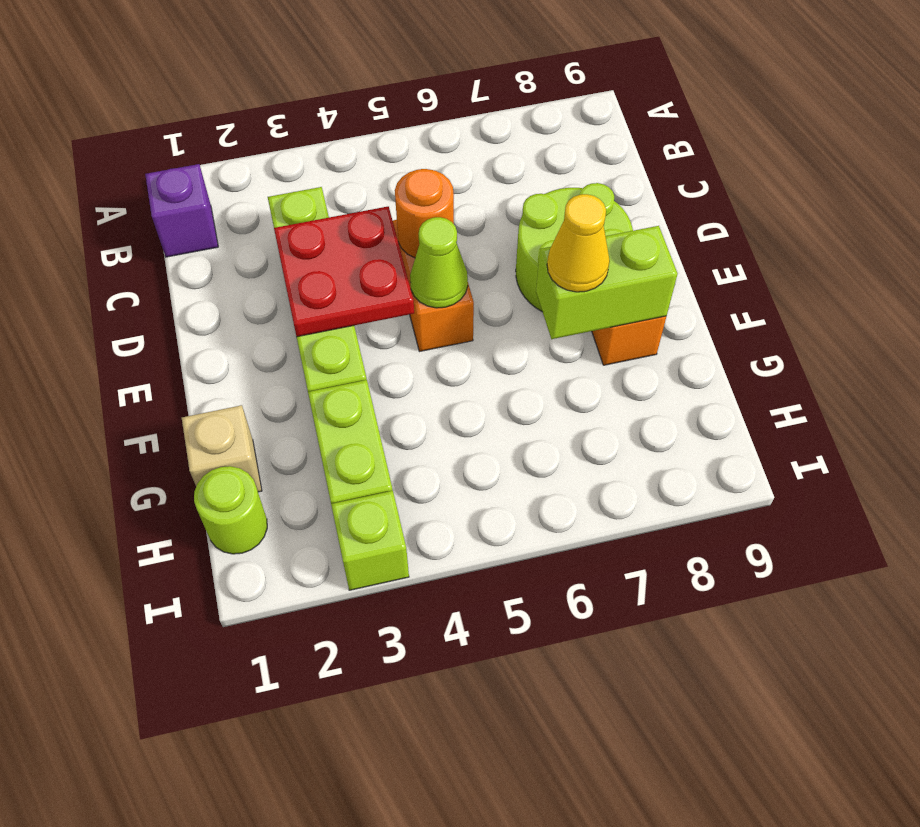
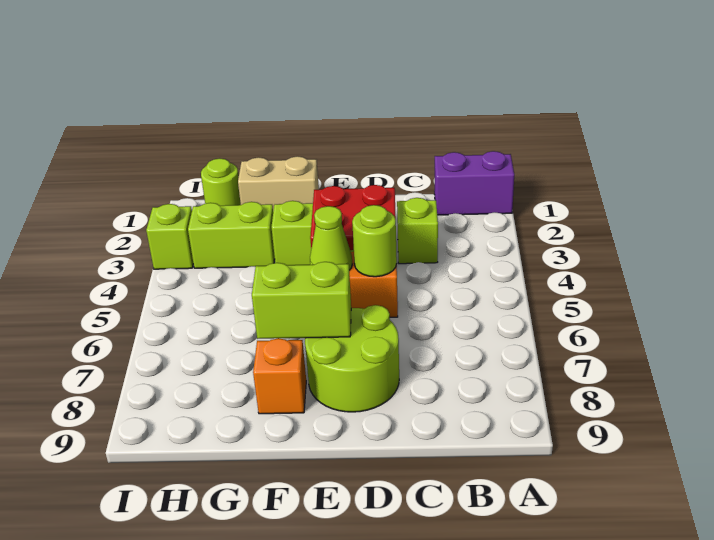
purple 1x1 brick [145,164,218,257] -> purple 1x2 brick [434,151,514,215]
orange 1x1 round brick [395,169,454,258] -> lime 1x1 round brick [352,205,397,277]
lime 1x2 brick [536,226,678,339] -> lime 1x2 brick turned to [252,262,351,339]
yellow 1x1 cone [547,194,610,292] -> none
tan 1x1 brick [182,405,262,492] -> tan 1x2 brick [238,156,319,211]

